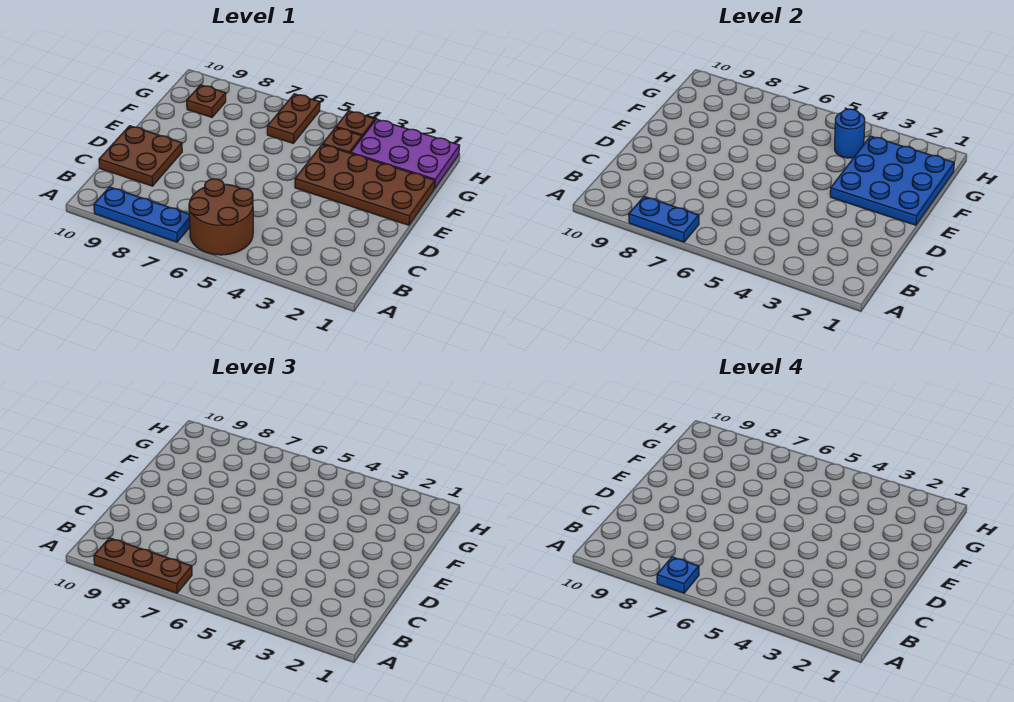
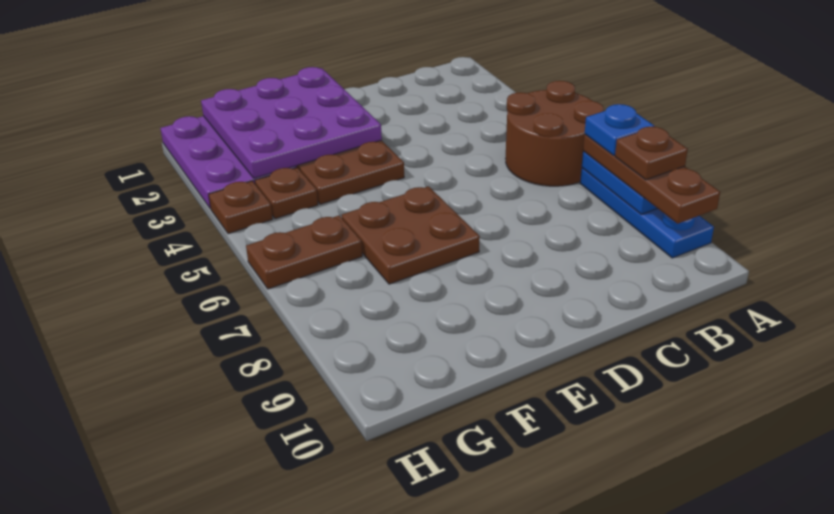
brown 2x2 plate [99,126,182,186] -> brown 2x2 plate moved to [342,186,480,284]
blue 3x3 plate [830,136,954,225] -> purple 3x3 plate [201,67,382,178]
blue 1x1 round brick [835,109,865,158] -> none
brown 1x1 plate [187,85,226,117] -> brown 1x1 plate moved to [615,127,688,180]

